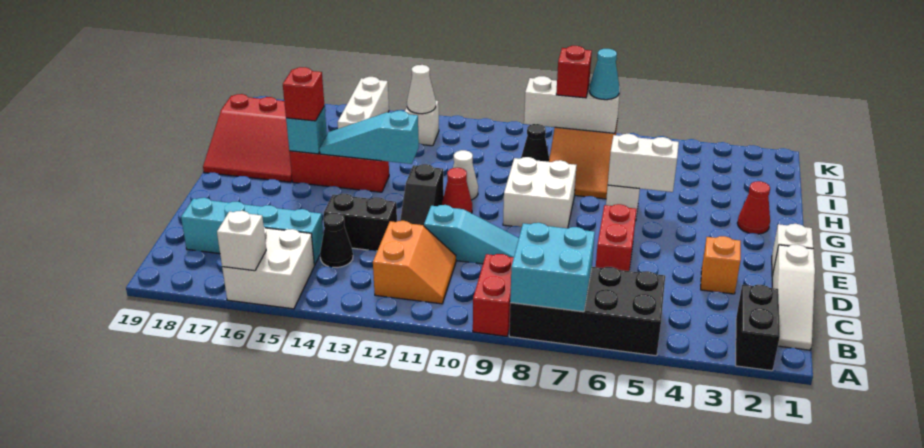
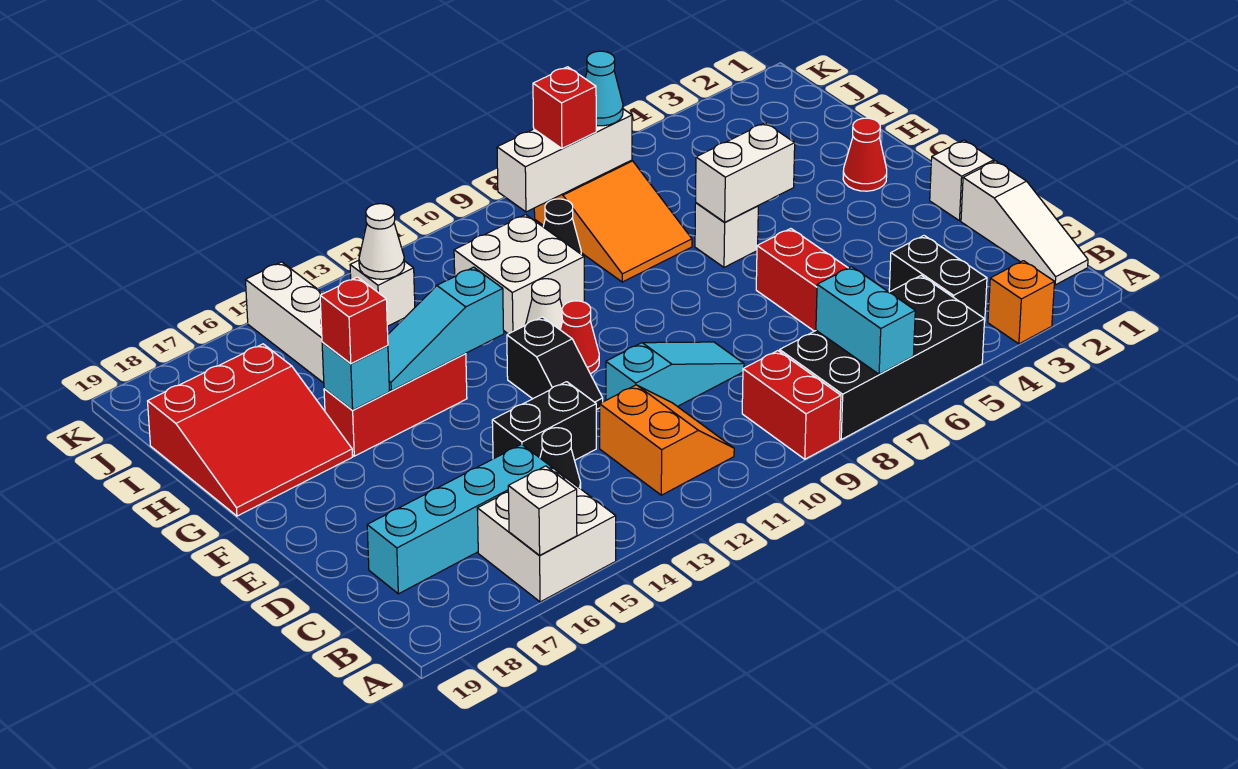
black 1x2 brick [736,285,780,371] -> black 1x2 brick moved to [889,236,987,323]
cyan 2x2 brick [510,223,595,312] -> cyan 1x2 brick [816,267,915,375]
orange 1x1 brick [701,236,741,294] -> orange 1x1 brick moved to [988,261,1054,344]
white 2x2 brick [503,157,577,228] -> white 2x2 brick moved to [454,215,584,334]

